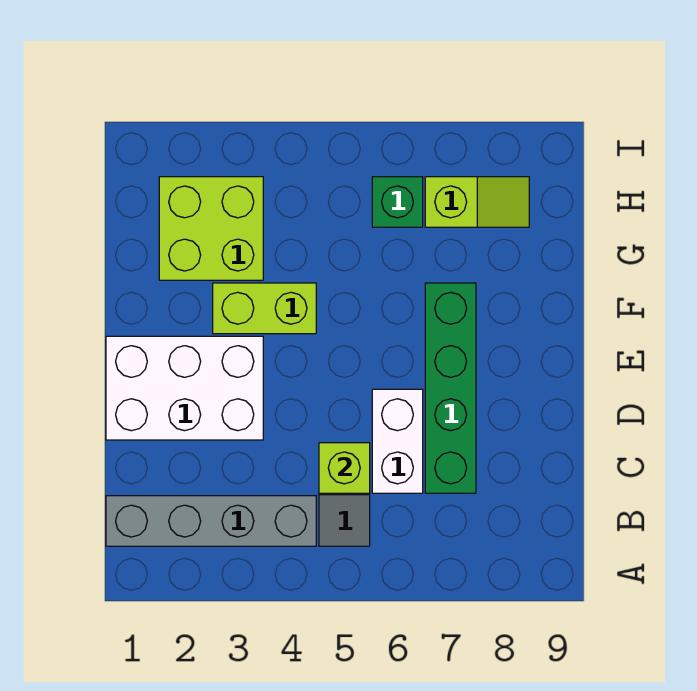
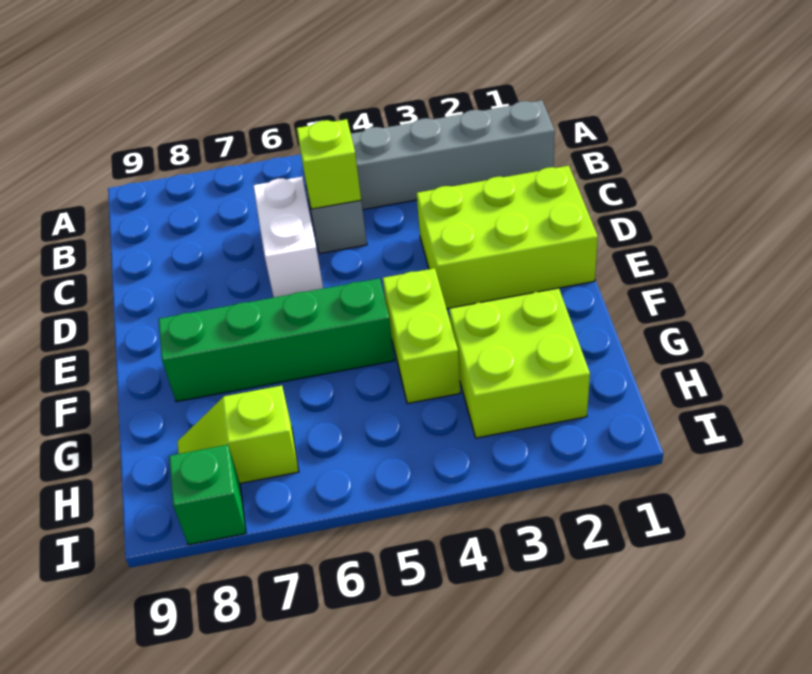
green 1x4 brick [425,283,476,493] -> green 1x4 brick turned to [159,278,394,402]
white 2x3 brick [106,336,263,440] -> lime 2x3 brick [417,166,598,309]
lime 1x2 brick [213,283,316,334] -> lime 1x2 brick turned to [383,268,460,404]
green 1x1 brick [372,177,423,227] -> green 1x1 brick moved to [169,445,246,545]

